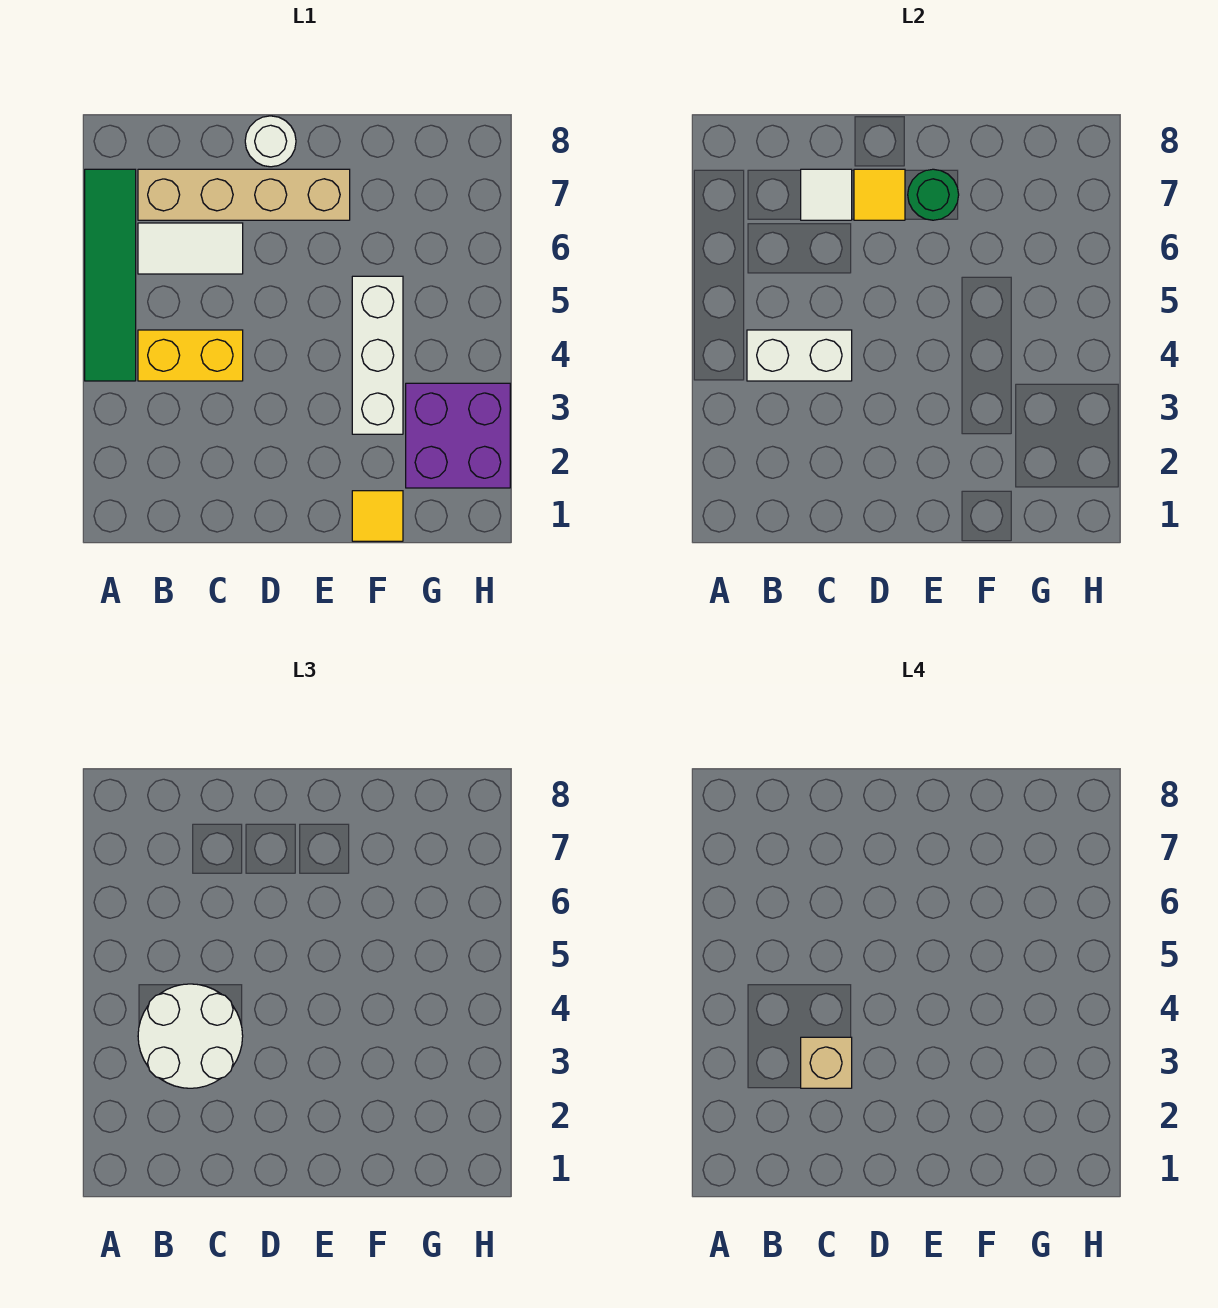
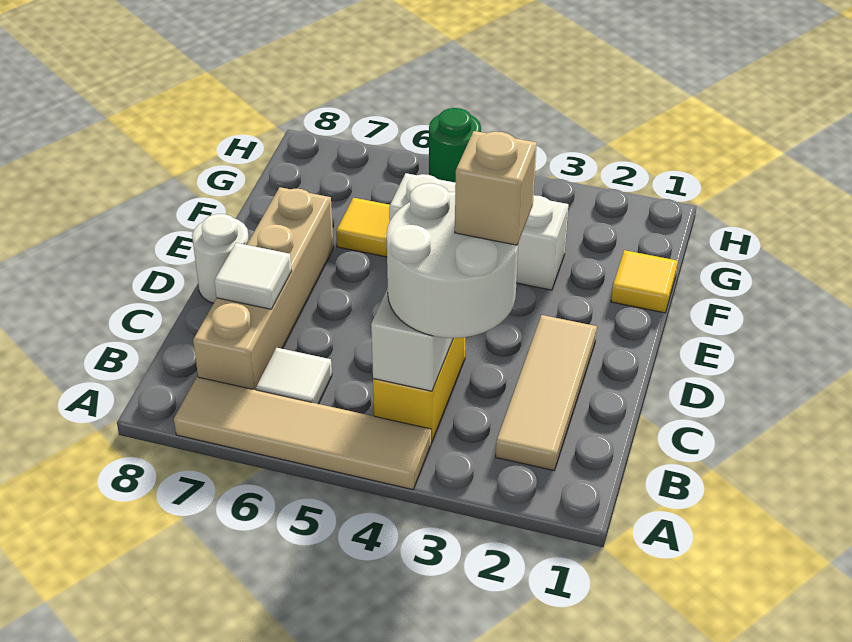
green 1x4 tile [85,169,136,381] -> tan 1x4 tile [174,377,431,490]
none -> tan 1x3 tile [496,315,597,470]
white 1x2 tile [138,223,243,274] -> white 1x1 tile [256,348,332,404]
yellow 1x1 tile [854,169,905,220] -> yellow 1x1 tile moved to [336,198,390,257]
green 1x1 round brick [908,169,959,220] -> green 1x1 round brick moved to [429,108,481,183]
purple 2x2 brick [406,383,510,488] -> none

